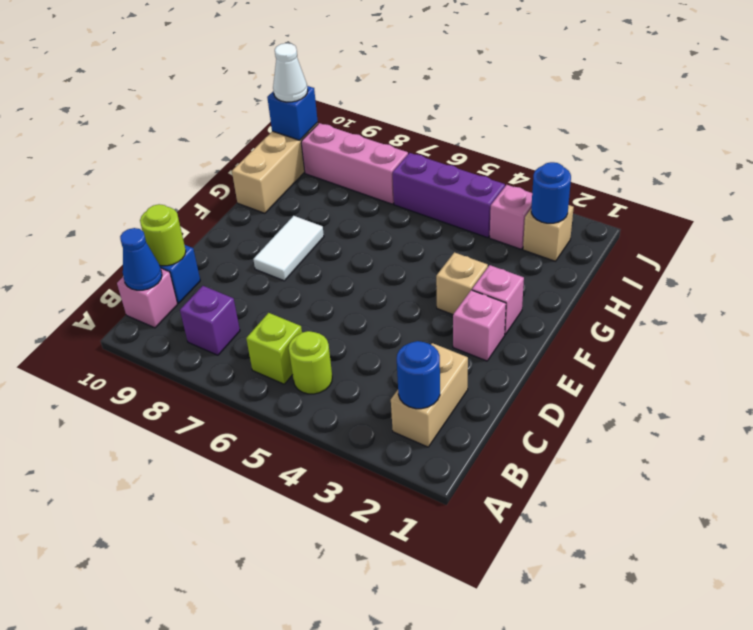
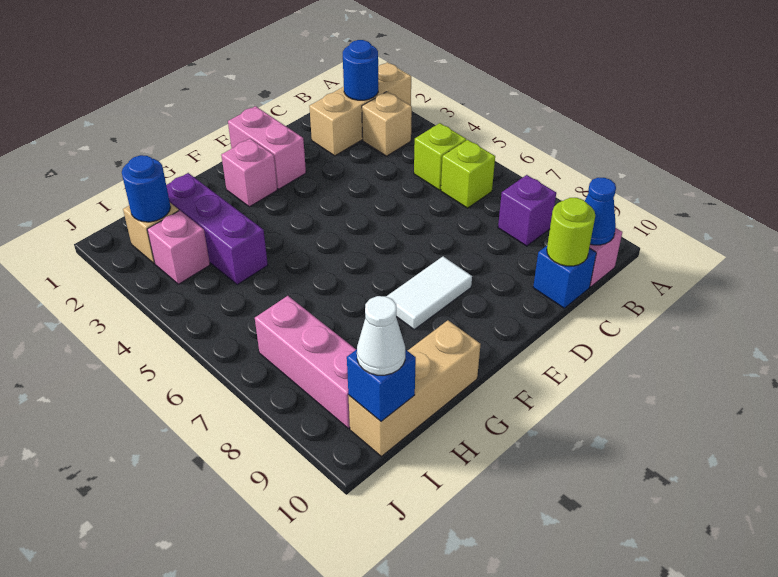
tan 1x2 brick [391,343,468,447] -> tan 1x3 brick [309,62,411,156]
lime 1x1 round brick [289,331,332,394] -> lime 1x1 brick [414,123,466,190]
pink 1x1 brick [453,290,506,361] -> pink 1x2 brick [228,106,306,189]
tan 1x1 brick [436,252,488,315] -> tan 1x1 brick moved to [362,92,412,156]
purple 1x3 brick [393,153,505,238] -> purple 1x3 brick moved to [166,173,268,285]

